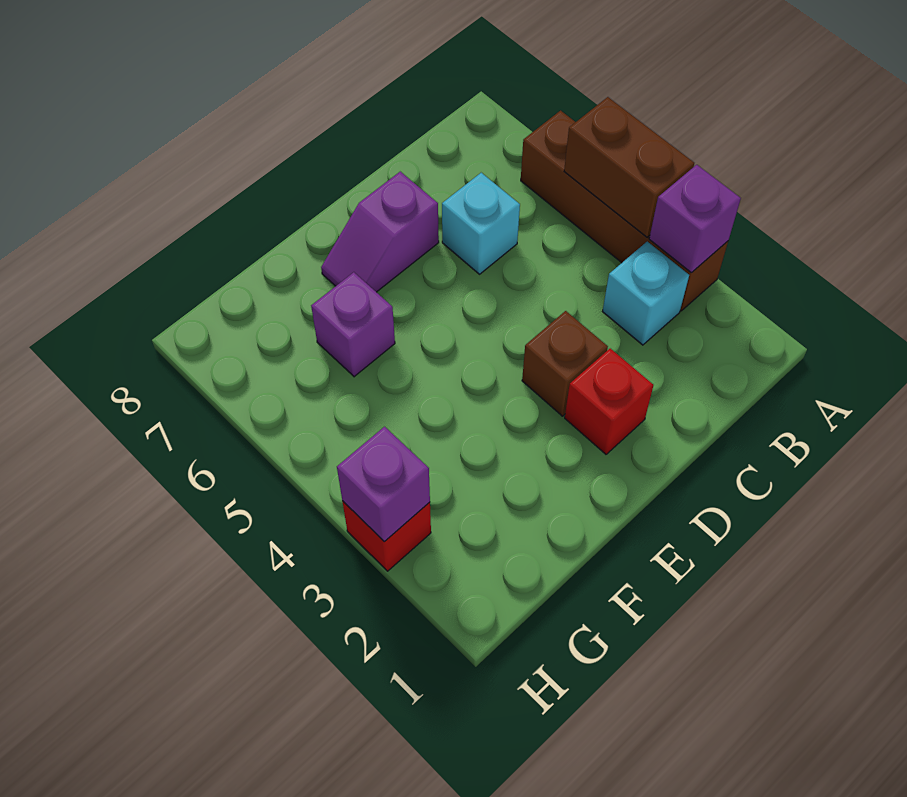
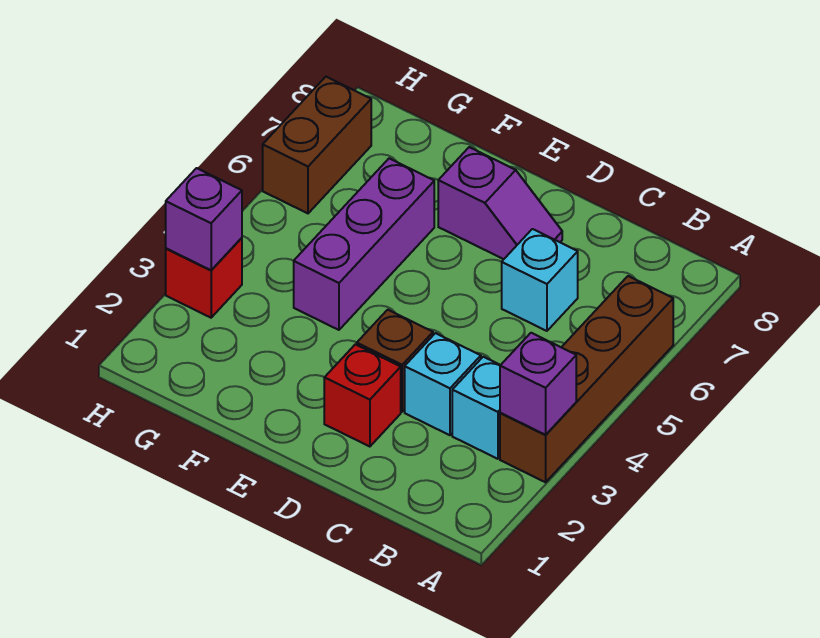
brown 1x2 brick [564,97,694,237] -> brown 1x2 brick moved to [263,77,371,213]
none -> cyan 1x1 brick [405,333,481,435]
purple 1x2 slope [321,172,439,292] -> purple 1x2 slope turned to [438,147,562,259]
purple 1x1 brick [311,272,395,377] -> purple 1x3 brick [294,158,434,330]

